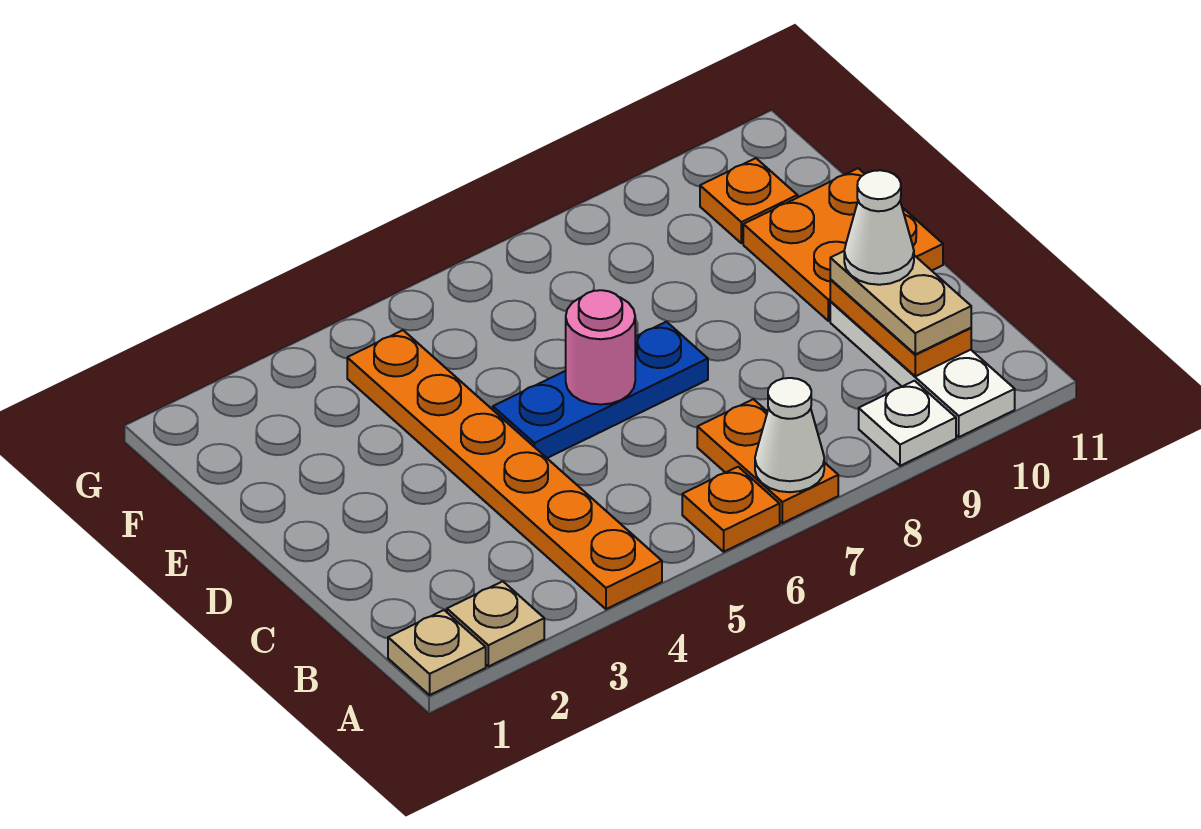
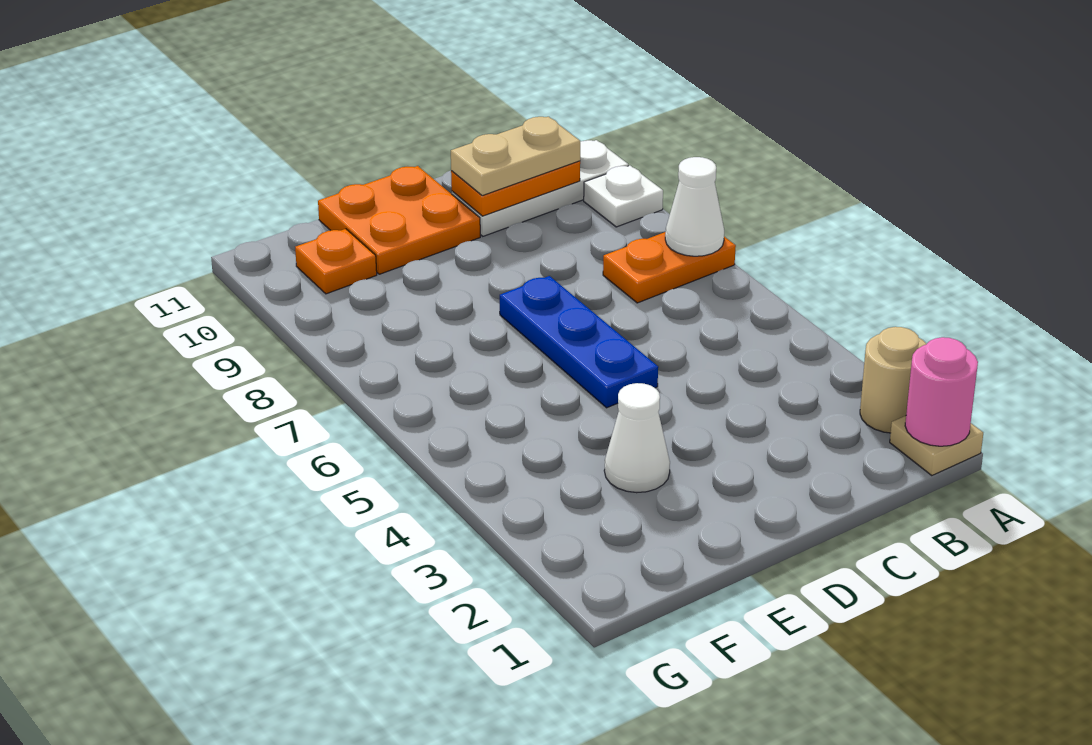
tan 1x1 plate [447,581,544,667] -> tan 1x1 round brick [860,327,926,433]
orange 1x6 plate [347,330,662,609] -> none
orange 1x1 plate [682,467,780,552] -> none
white 1x1 cone [844,170,914,285] -> white 1x1 cone moved to [604,383,670,493]
pink 1x1 round brick [566,290,635,405] -> pink 1x1 round brick moved to [905,337,978,446]

